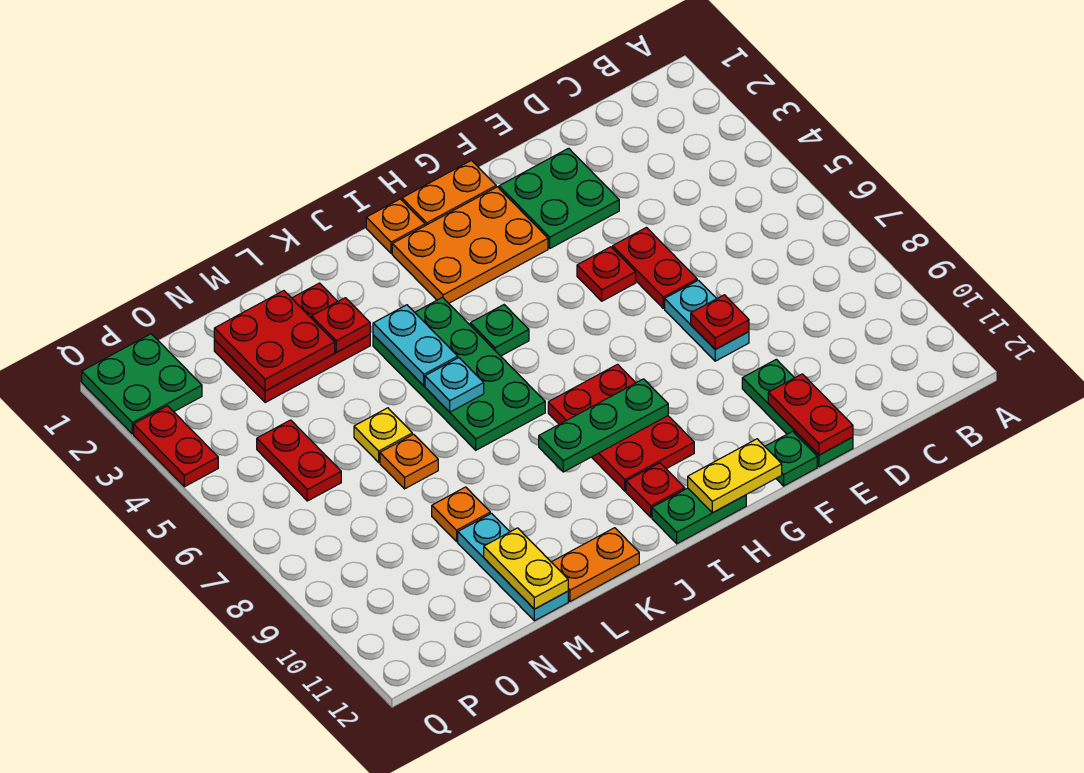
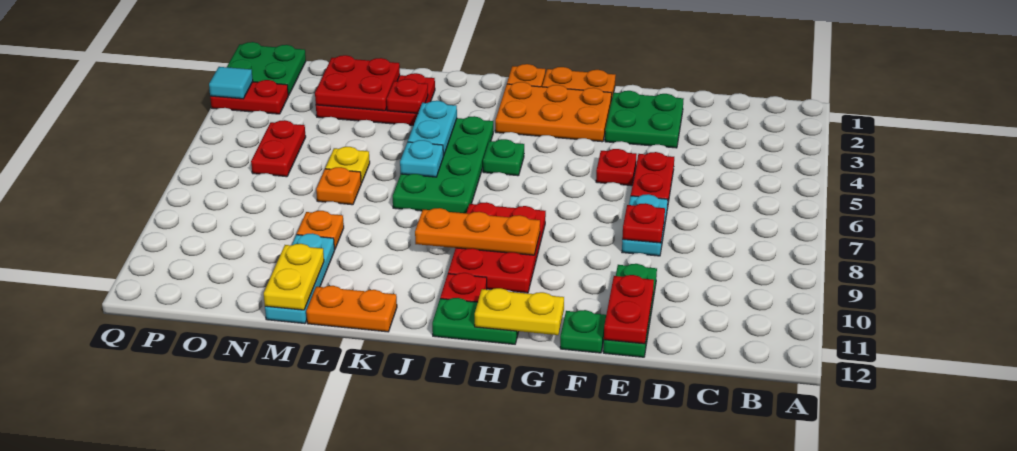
green 1x3 plate [539,379,668,472] -> orange 1x3 plate [415,208,540,255]
red 1x2 plate [134,406,218,487] -> red 1x2 plate turned to [210,80,288,114]
none -> cyan 1x1 tile [209,67,253,99]

